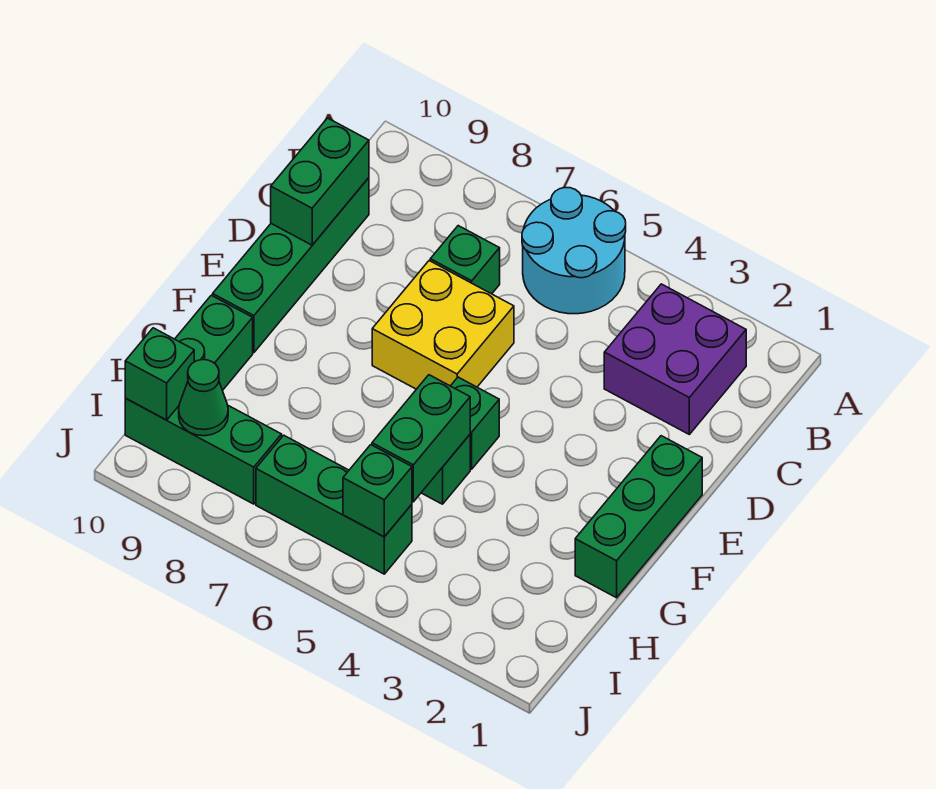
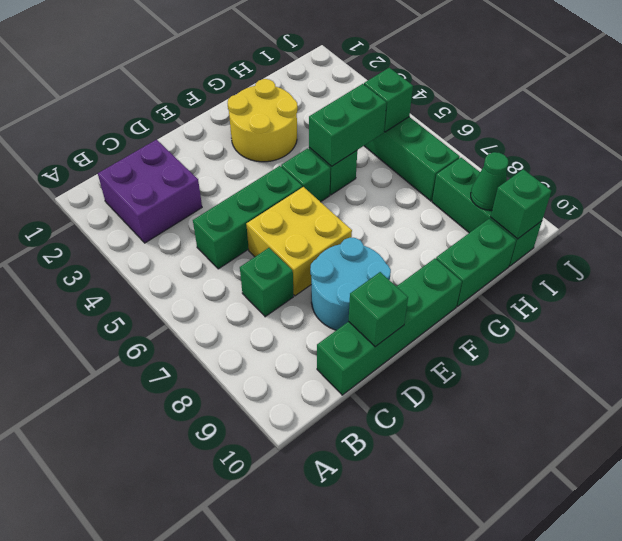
cyan 2x2 round brick [522,188,626,314] -> cyan 2x2 round brick moved to [310,238,391,330]
green 1x2 brick [271,118,369,245] -> green 1x1 brick [348,272,408,347]
green 1x3 brick [575,436,702,598] -> green 1x3 brick moved to [193,166,302,269]
none -> yellow 2x2 round brick [228,79,298,162]

